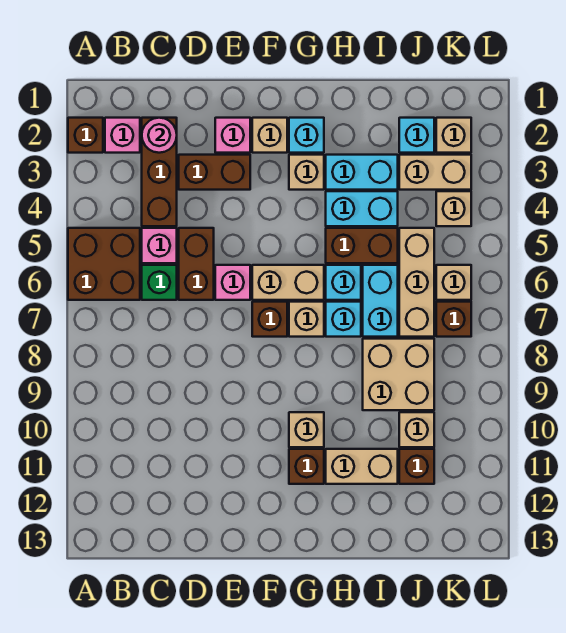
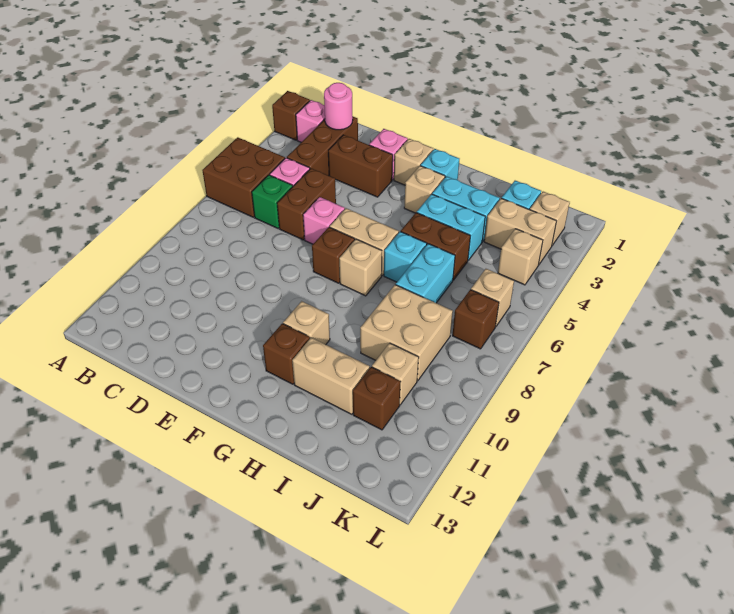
cyan 1x1 brick [326,302,361,337] -> none
tan 1x3 brick [399,228,434,337] -> none

